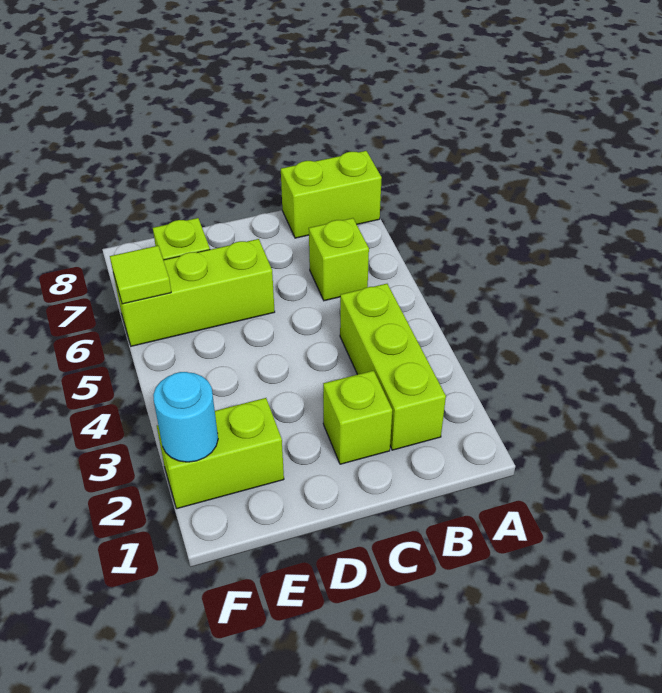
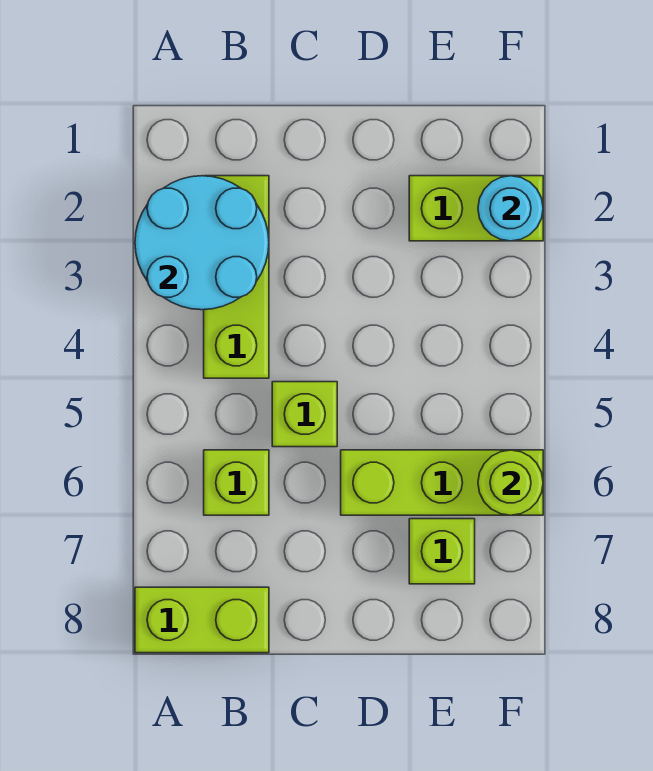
none -> cyan 2x2 round brick [135,176,269,310]
lime 1x1 brick [323,371,392,464] -> lime 1x1 brick moved to [272,382,337,447]
lime 1x1 tile [110,246,171,304] -> lime 1x1 round brick [478,450,543,515]

